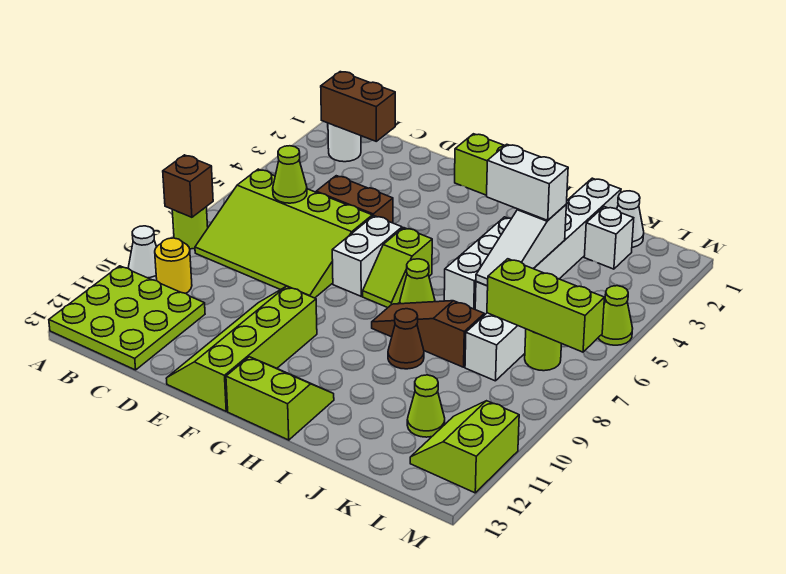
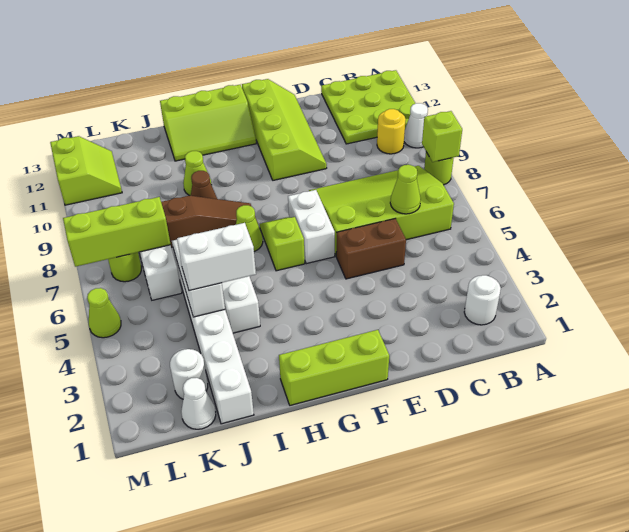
brown 1x1 brick [163,155,213,217] -> lime 1x1 brick [422,111,462,162]
brown 1x2 brick [321,72,395,141] -> none
lime 2x2 slope [226,357,334,440] -> lime 2x3 slope [160,85,256,161]
white 1x1 brick [584,207,634,269] -> white 1x1 round brick [170,349,208,399]
lime 1x1 cone [407,375,445,437] -> lime 1x1 cone moved to [183,151,211,196]

